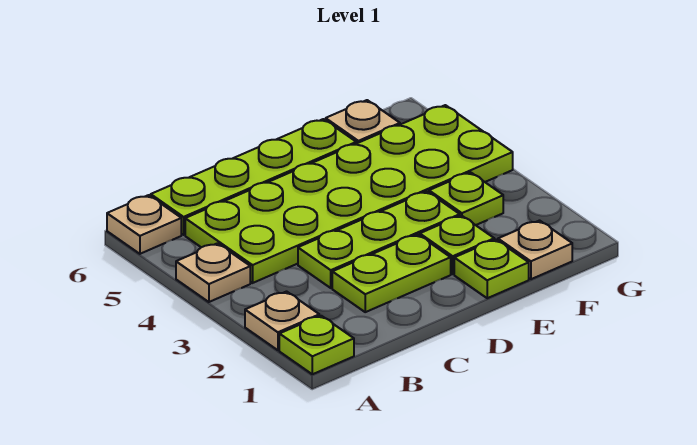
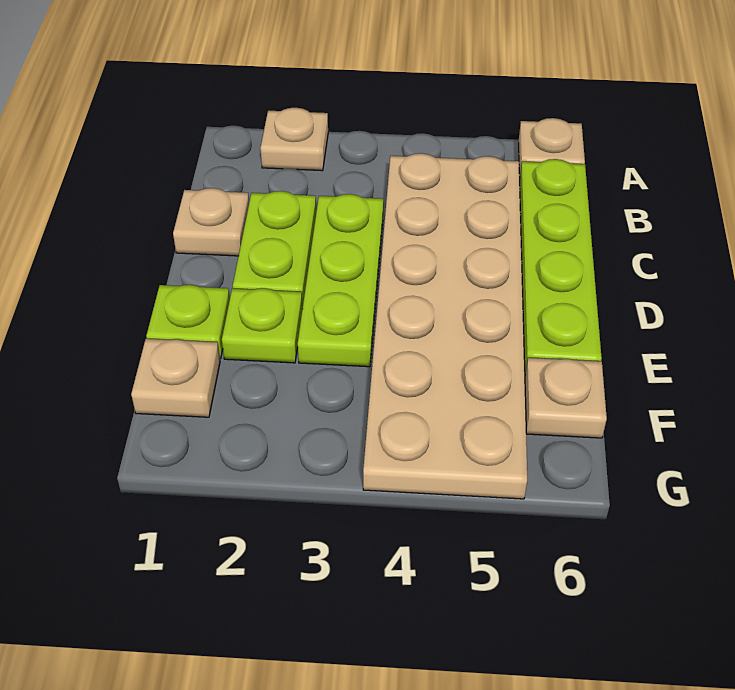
lime 1x1 plate [279,316,354,374] -> none
tan 1x1 plate [176,243,250,302] -> tan 1x1 plate moved to [173,188,249,256]
lime 2x6 plate [185,105,513,283] -> tan 2x6 plate [363,153,527,499]
lime 1x1 plate [429,172,503,225] -> none

